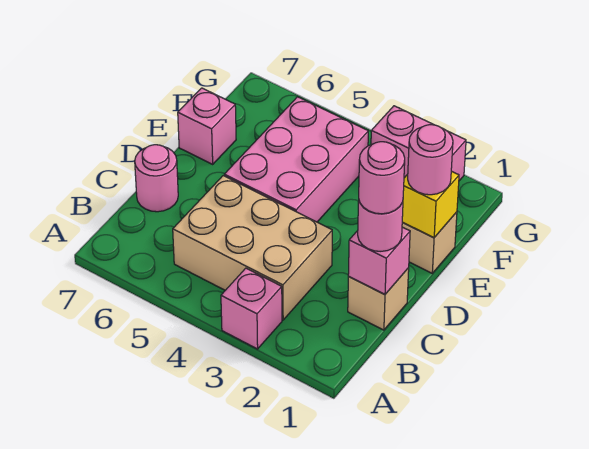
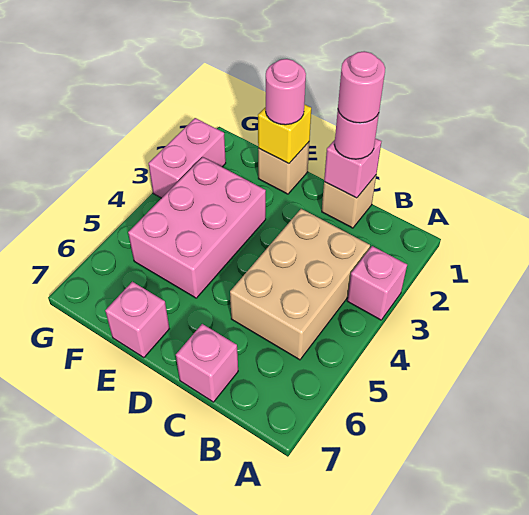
pink 1x1 round brick [135,145,178,212] -> pink 1x1 brick [176,324,238,402]
pink 2x3 brick [224,97,368,222] -> pink 2x3 brick turned to [128,157,266,298]

